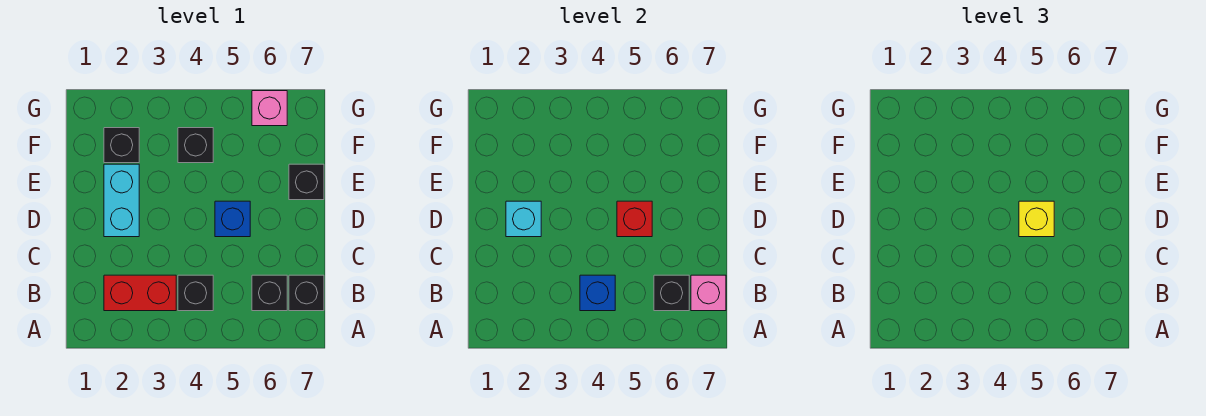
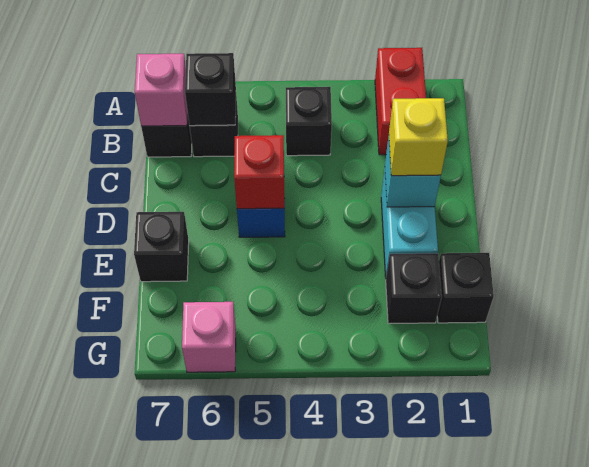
red 1x2 brick [104,275,176,311] -> red 1x2 brick turned to [375,48,426,155]
blue 1x1 brick [580,275,615,311] -> none
yellow 1x1 brick [1019,201,1054,237] -> yellow 1x1 brick moved to [389,98,448,176]
black 1x1 brick [178,128,213,163] -> black 1x1 brick moved to [437,253,494,323]

